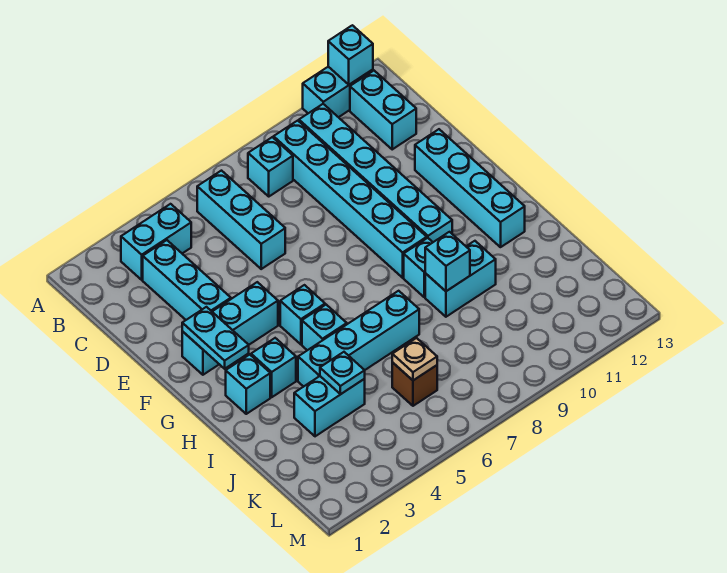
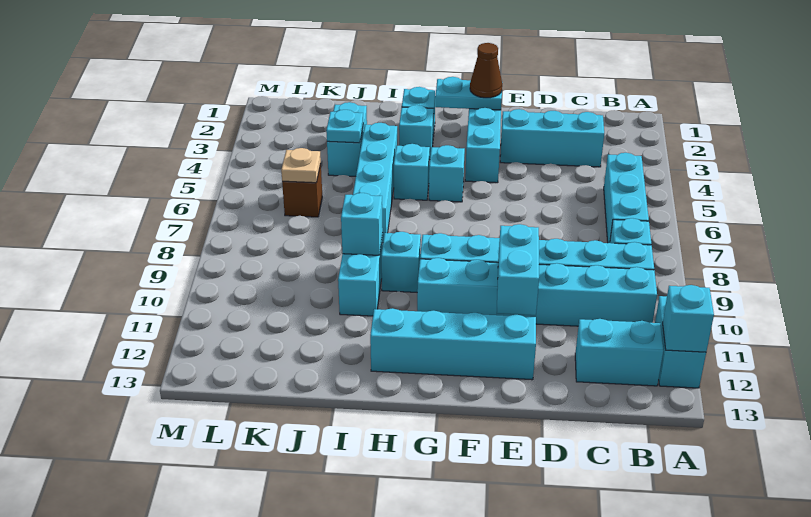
cyan 1x2 brick [121,204,191,280] -> cyan 1x2 brick moved to [497,224,539,315]
cyan 1x3 brick [197,171,285,269] -> cyan 1x3 brick turned to [604,153,649,243]
none -> brown 1x1 cone [470,43,502,98]

